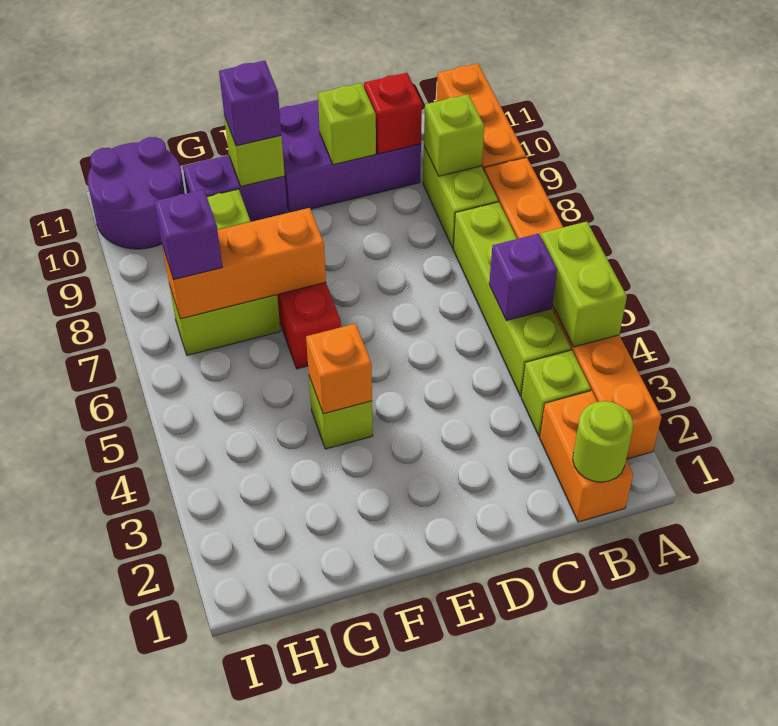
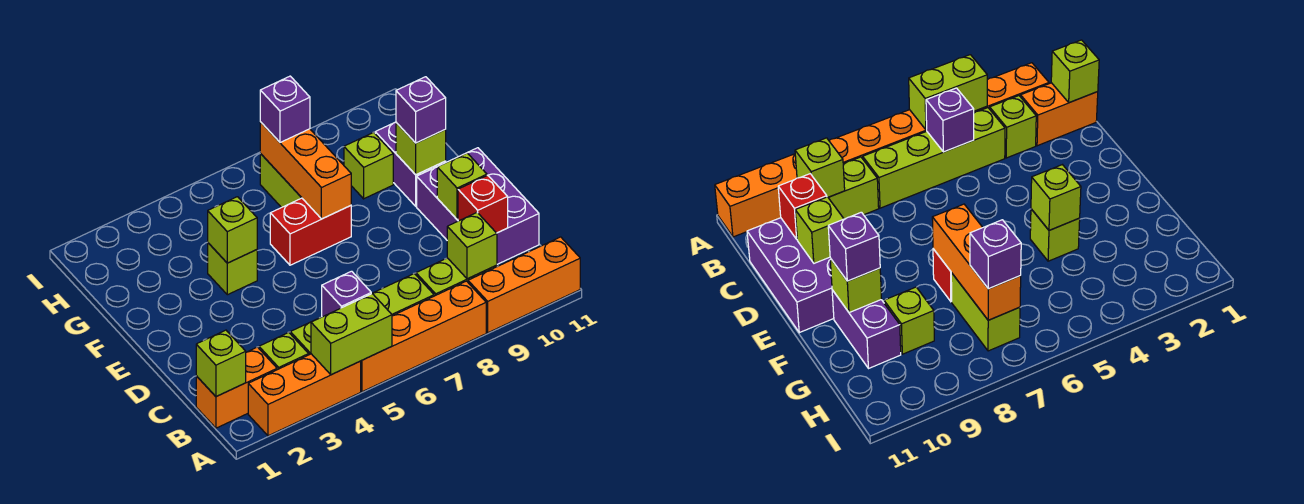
lime 1x1 round brick [573,401,633,482] -> lime 1x1 brick [196,330,246,397]
orange 1x1 brick [306,324,372,414] -> lime 1x1 brick [208,197,257,263]
purple 2x2 round brick [87,137,185,249] -> none

